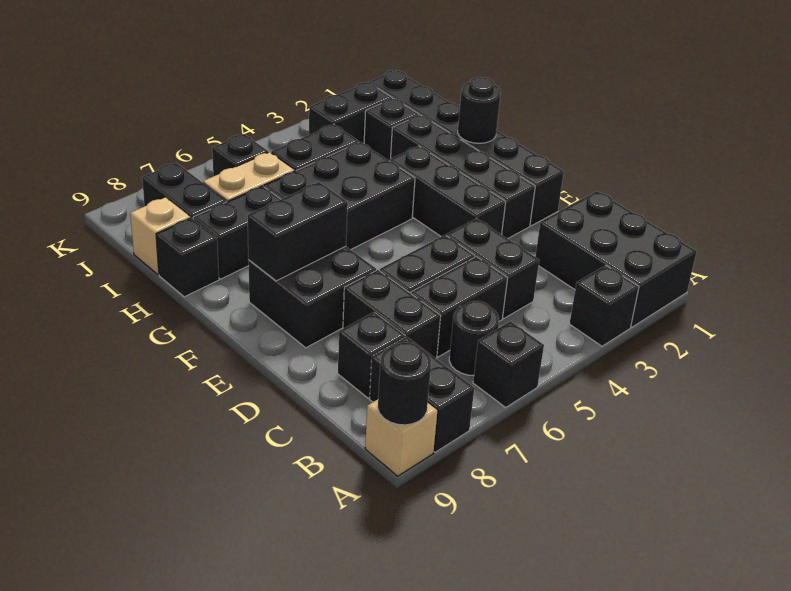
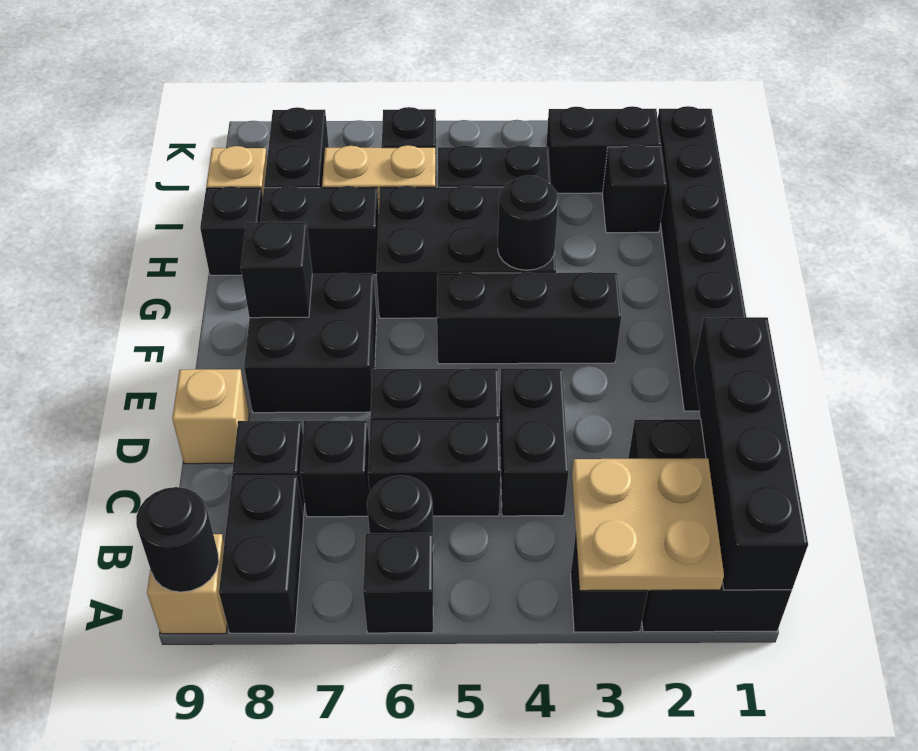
none -> tan 2x2 plate [572,458,724,591]
black 1x2 brick [343,270,441,358] -> black 1x1 brick [300,421,370,517]
none -> tan 1x1 brick [172,369,249,464]
black 1x4 brick [391,115,535,239] -> black 1x4 brick moved to [694,317,808,590]
black 1x3 brick [389,146,506,237] -> black 1x3 brick turned to [437,272,621,364]
black 1x2 brick [247,182,348,281] -> black 1x1 brick [241,221,312,318]
black 1x1 round brick [458,77,501,143] -> black 1x1 round brick moved to [498,175,559,270]

